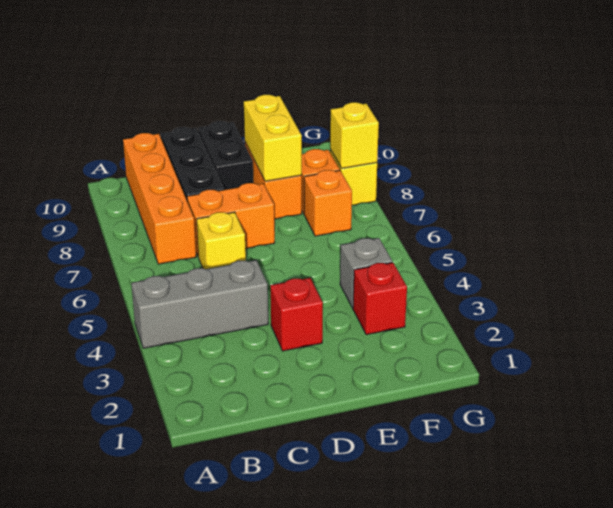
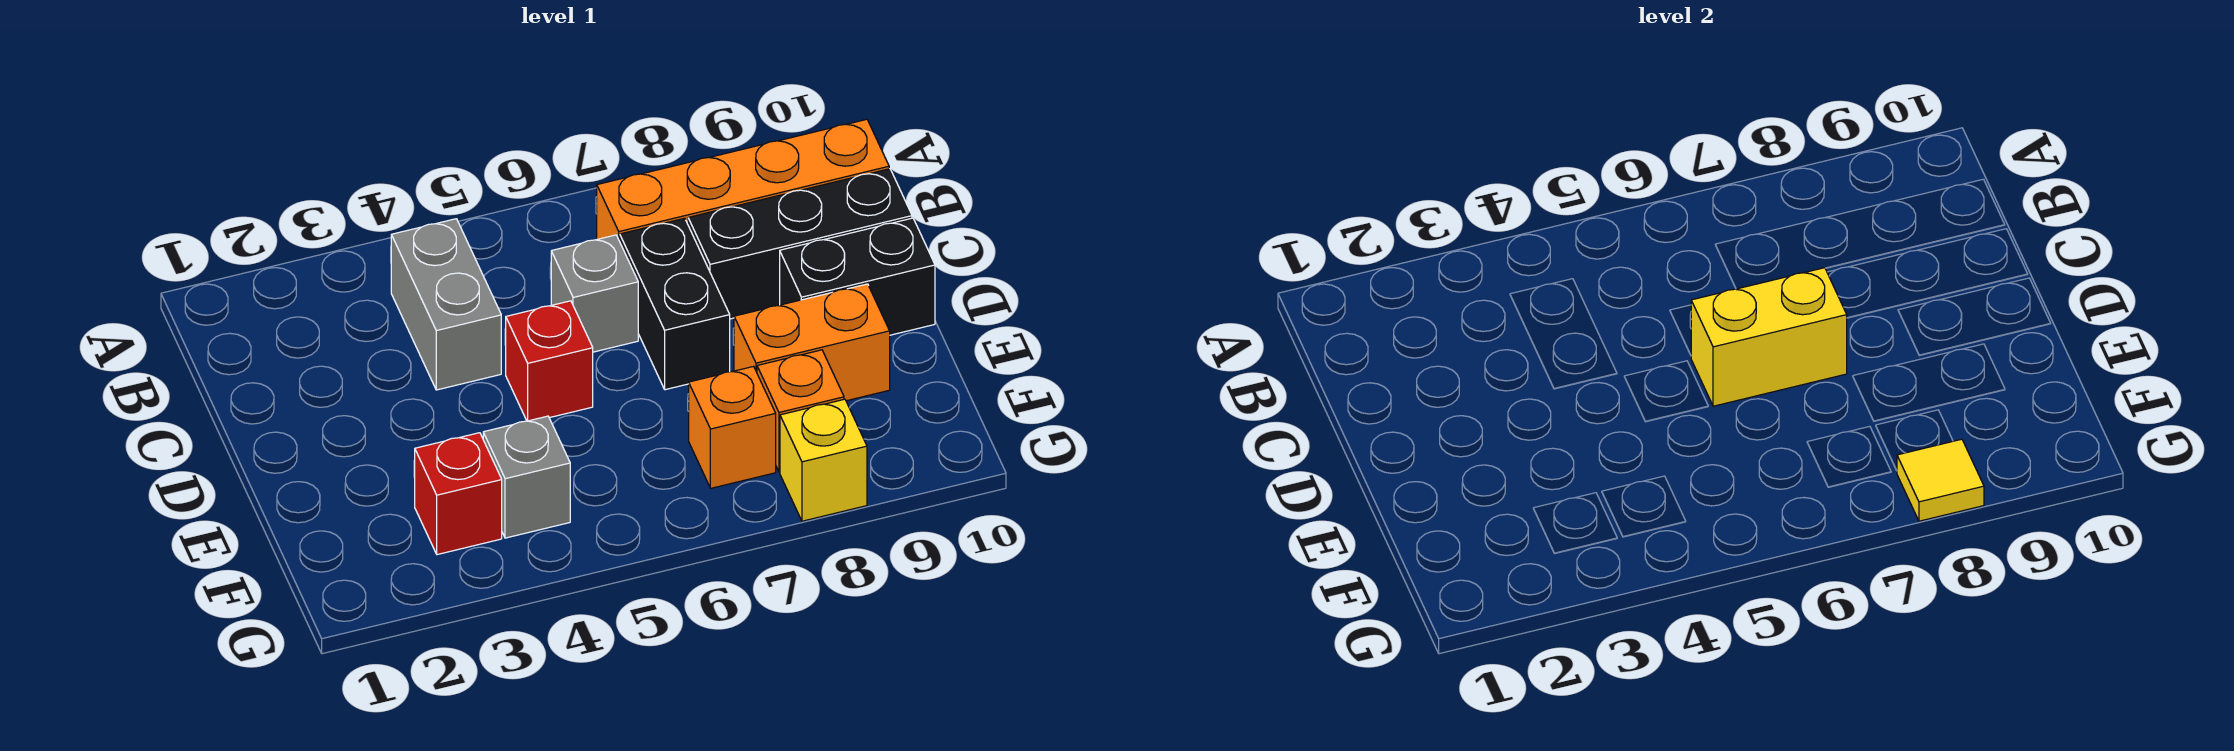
grey 1x3 brick [131,260,268,348] -> grey 1x2 brick [391,219,501,390]
yellow 1x1 brick [197,212,246,269] -> grey 1x1 brick [551,235,638,352]
orange 1x2 brick [187,183,275,257] -> black 1x2 brick [620,218,730,390]
red 1x1 brick [270,278,323,351] -> red 1x1 brick moved to [506,301,593,421]
yellow 1x2 brick [244,95,302,181] -> yellow 1x2 brick moved to [1691,268,1847,406]
yellow 1x1 brick [330,102,379,168] -> yellow 1x1 tile [1897,439,1984,521]

